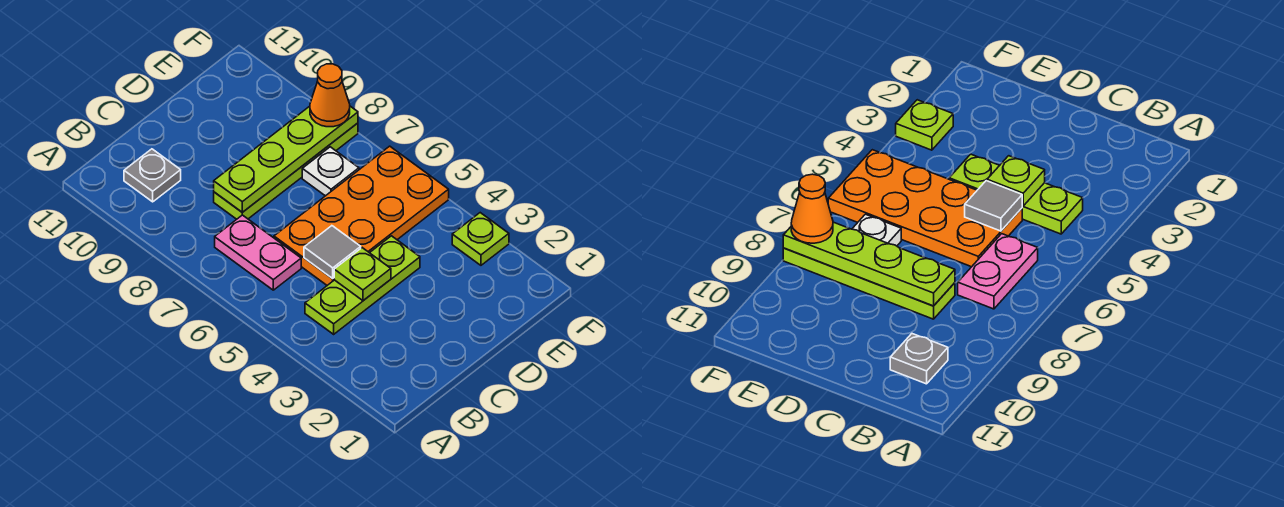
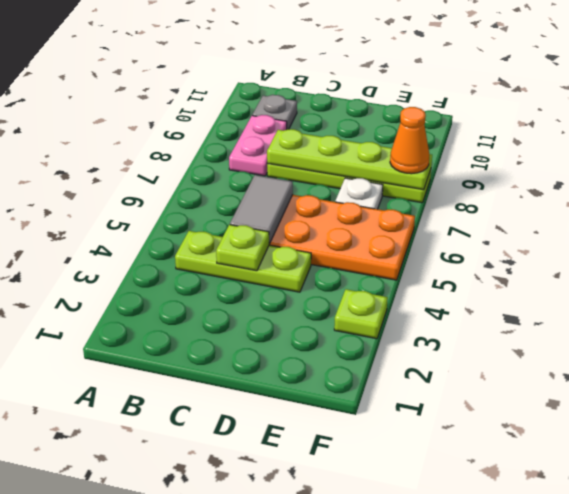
pink 1x2 plate [215,215,301,290] -> pink 1x2 plate moved to [229,115,287,176]
grey 1x1 tile [304,226,361,279] -> grey 1x2 tile [230,175,293,243]

